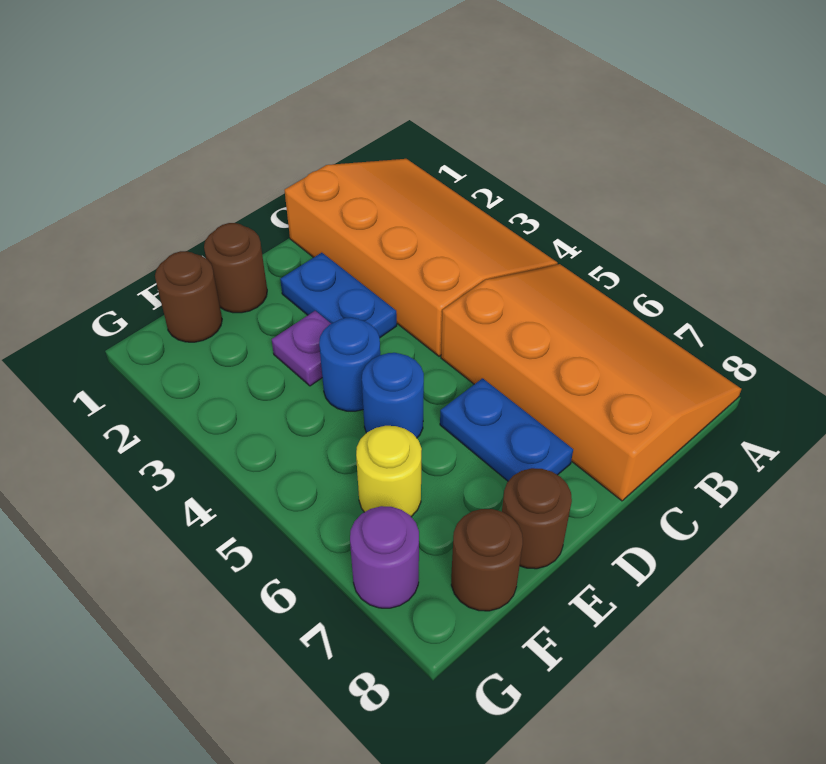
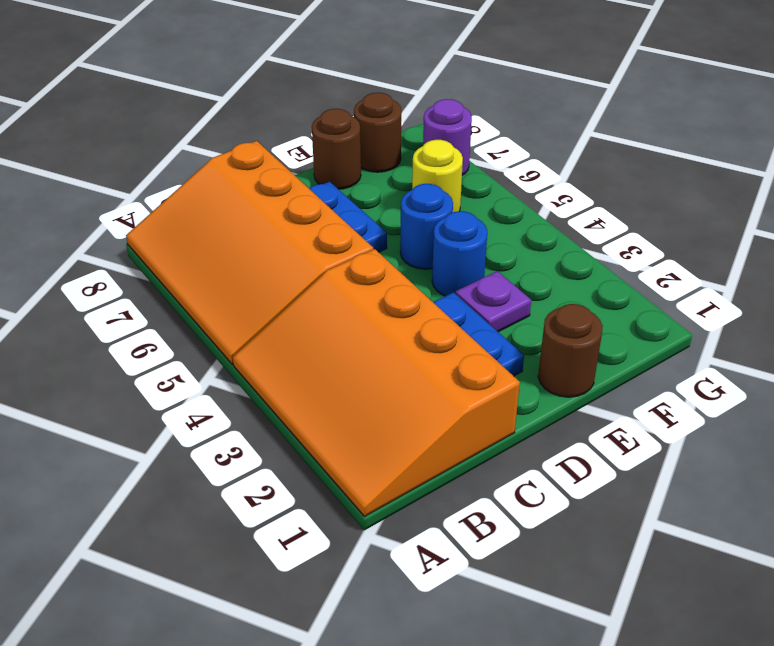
brown 1x1 round brick [155,251,222,342] -> none

